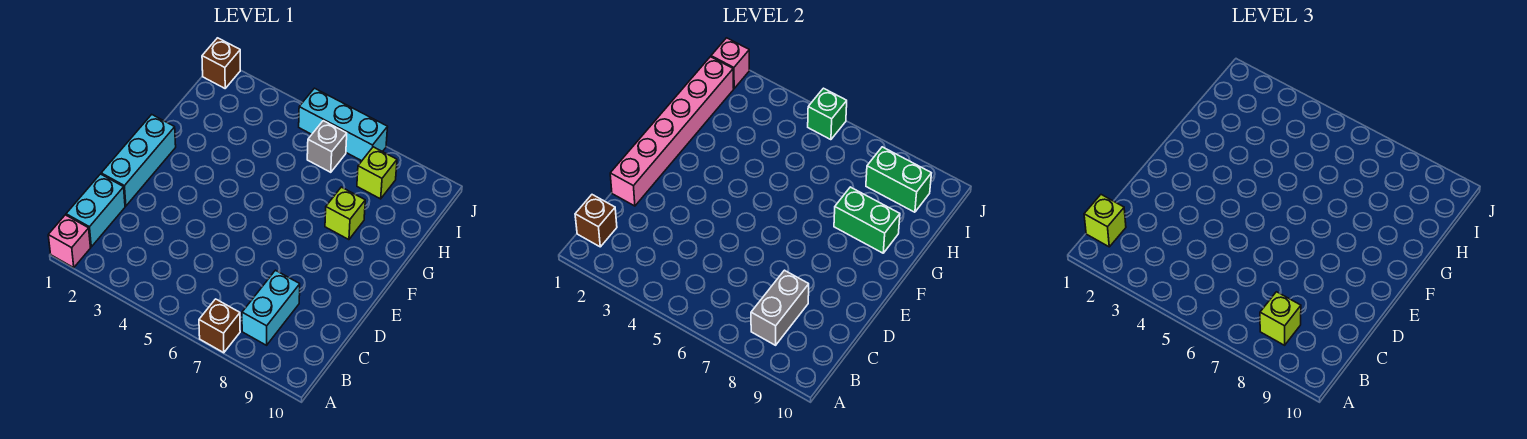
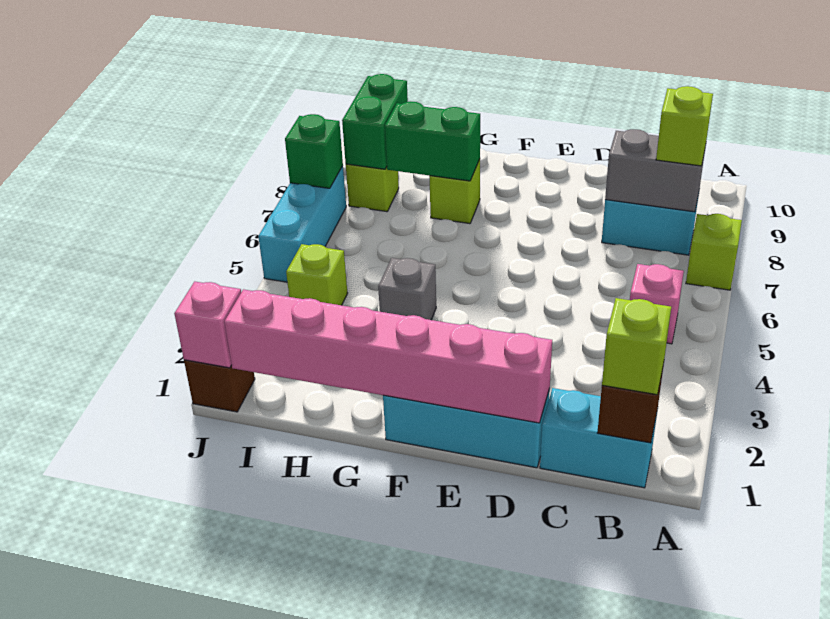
pink 1x1 brick [48,215,90,268] -> pink 1x1 brick moved to [630,264,684,344]
brown 1x1 brick [199,299,240,353] -> lime 1x1 brick [686,214,742,290]
green 1x2 brick [834,187,900,253] -> green 1x2 brick turned to [385,102,480,181]
none -> lime 1x1 brick [286,244,347,305]
grey 1x1 brick [307,121,347,172] -> grey 1x1 brick moved to [378,258,436,320]
green 1x1 brick [808,88,847,140] -> green 1x1 brick moved to [285,114,343,188]

